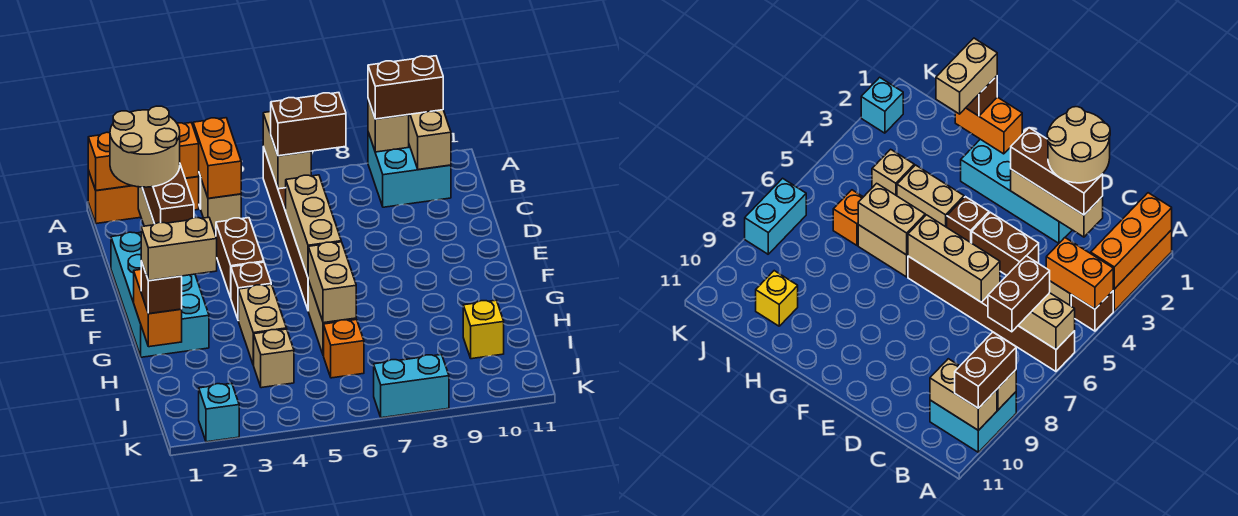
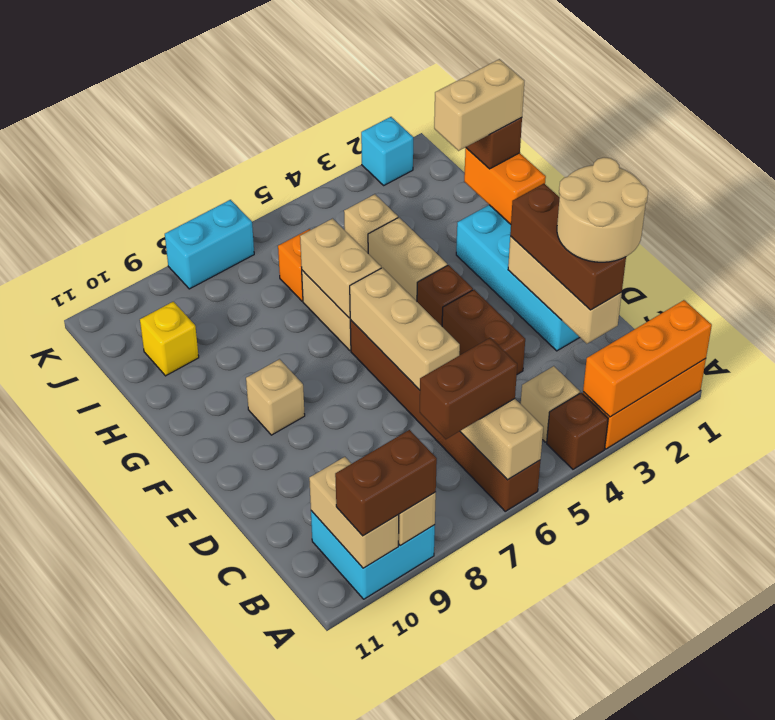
orange 1x2 brick [193,118,241,198] -> none
none -> tan 1x1 brick [246,359,305,435]

